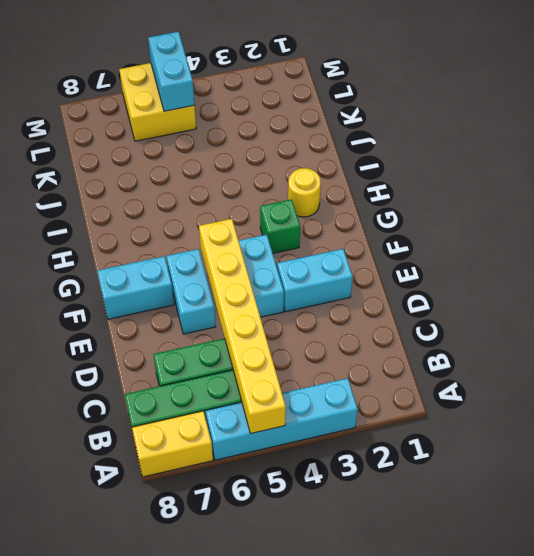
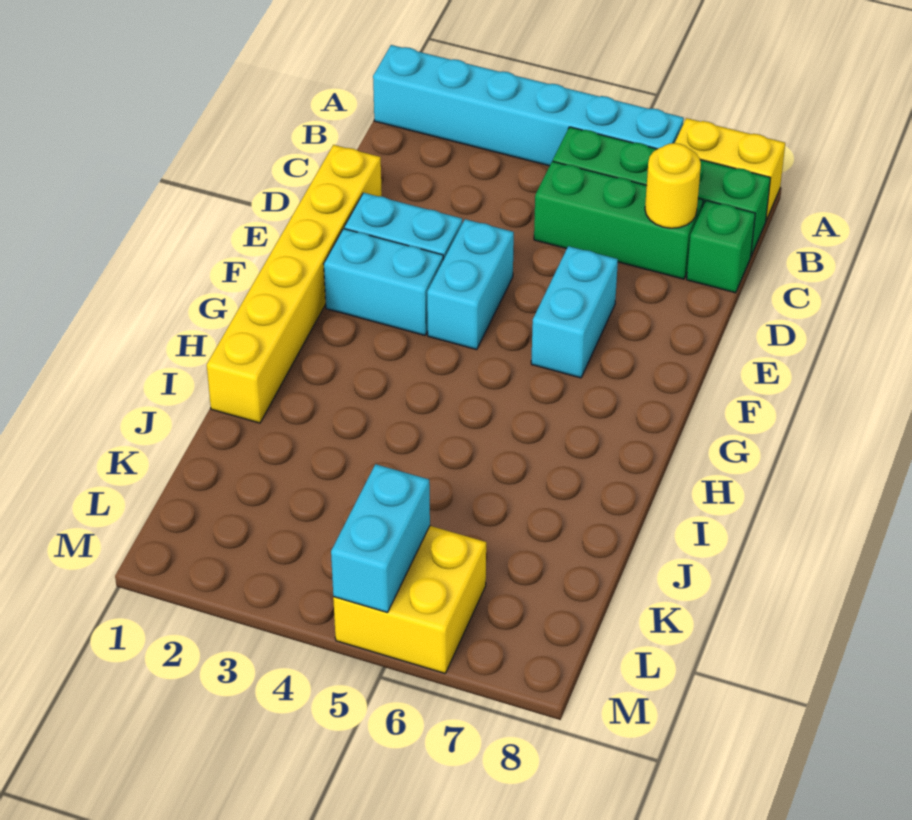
cyan 1x4 brick [206,378,358,460] -> cyan 1x6 brick [373,45,684,166]
yellow 1x6 brick [199,219,286,434] -> yellow 1x6 brick moved to [207,145,382,423]
cyan 1x2 brick [97,256,174,319] -> cyan 1x2 brick moved to [324,229,443,335]
green 1x1 brick [260,199,300,253] -> green 1x1 brick moved to [687,201,755,293]
yellow 1x1 round brick [288,168,321,217] -> yellow 1x1 round brick moved to [645,143,701,228]

